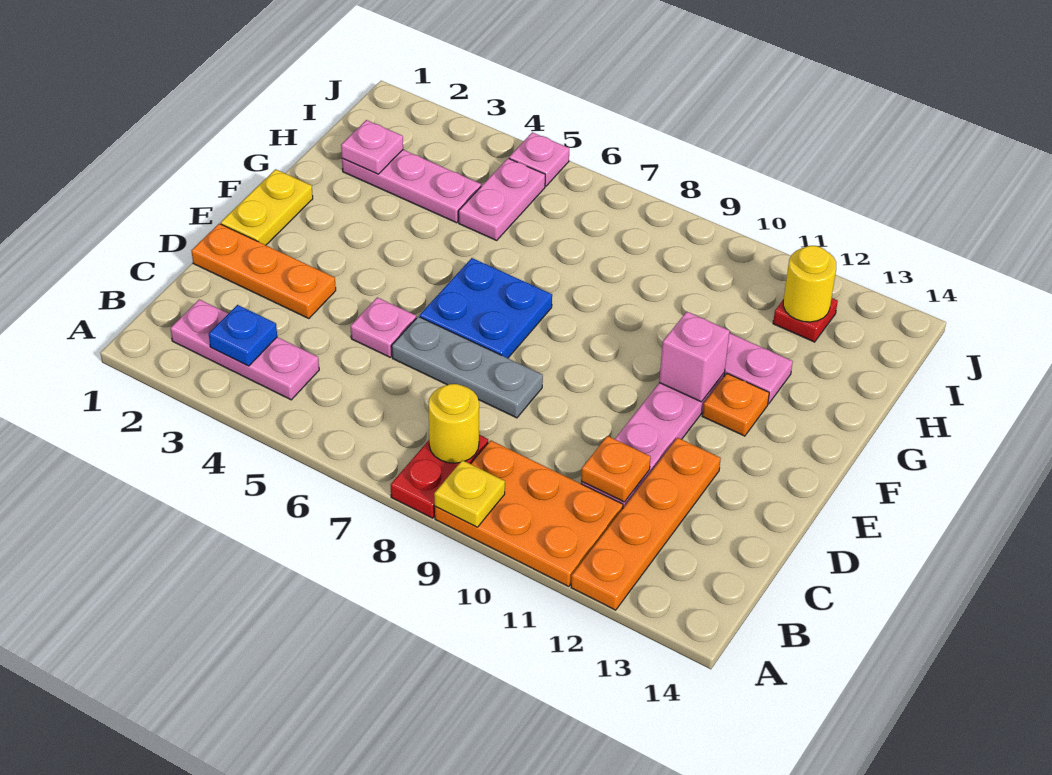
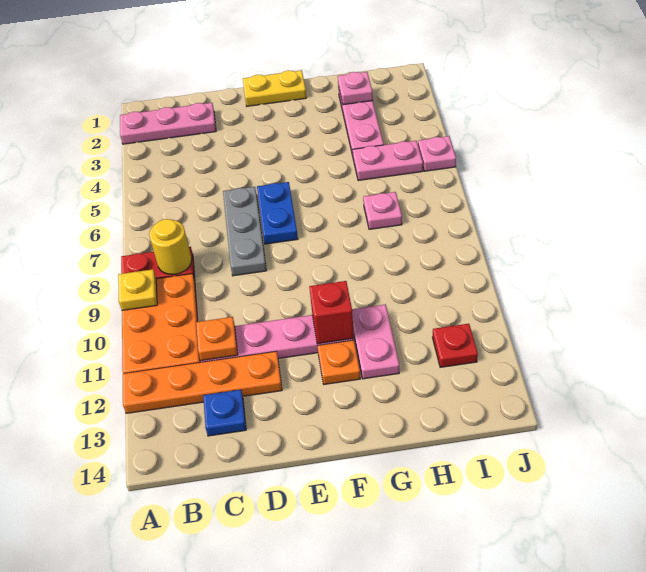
pink 1x3 plate [170,300,319,400] -> pink 1x3 plate turned to [120,103,216,144]
blue 1x1 plate [209,305,277,366] -> blue 1x1 plate moved to [203,390,246,436]
orange 1x3 plate [191,224,336,319] -> none
pink 1x1 plate [351,297,416,357] -> pink 1x1 plate moved to [363,192,402,229]
blue 2x2 plate [420,258,552,358] -> blue 1x2 plate [257,182,298,244]
pink 1x1 brick [659,312,730,402] -> red 1x1 brick [309,281,354,344]
yellow 1x1 round brick [783,246,836,322] -> none

